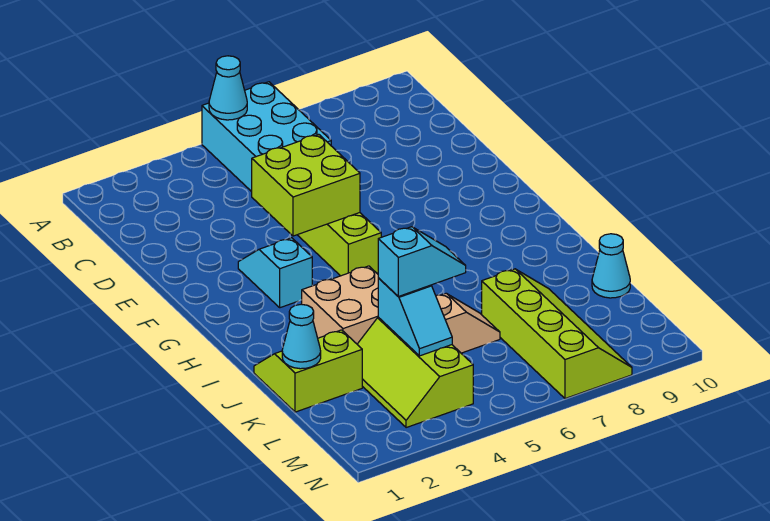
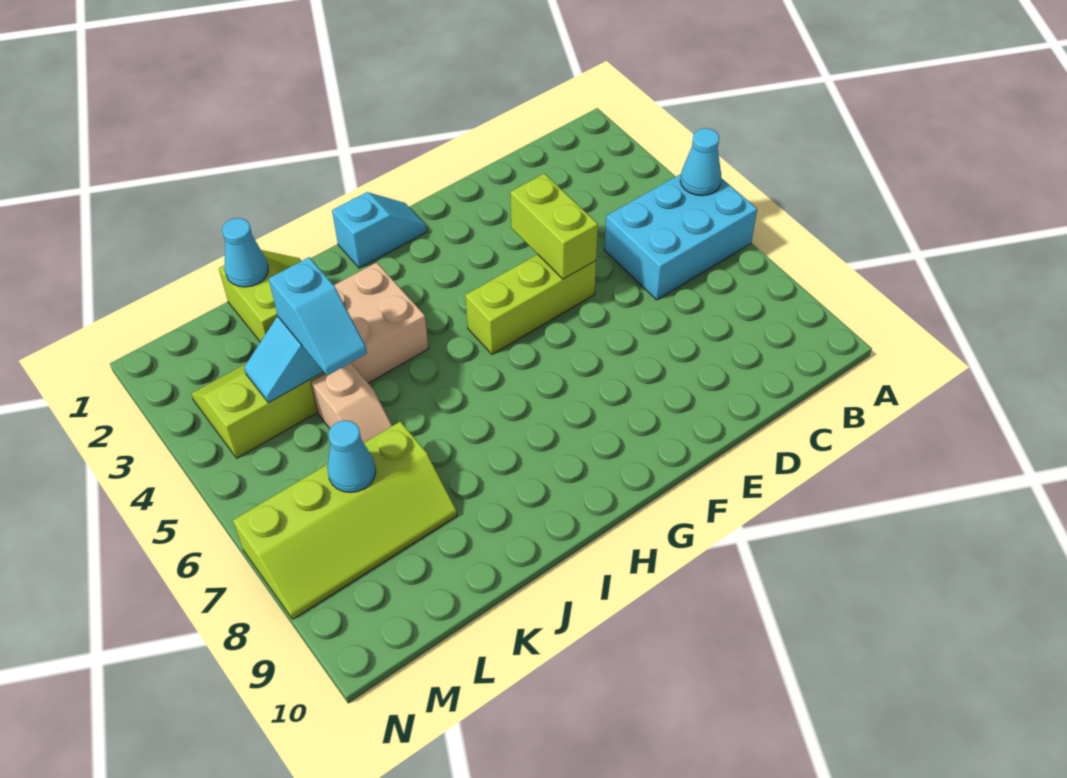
lime 2x2 brick [252,134,360,236] -> lime 1x2 brick [510,173,598,279]
cyan 1x2 slope [238,238,312,308] -> cyan 1x2 slope moved to [332,192,427,268]
cyan 1x1 cone [592,234,630,298] -> cyan 1x1 cone moved to [327,420,376,493]

